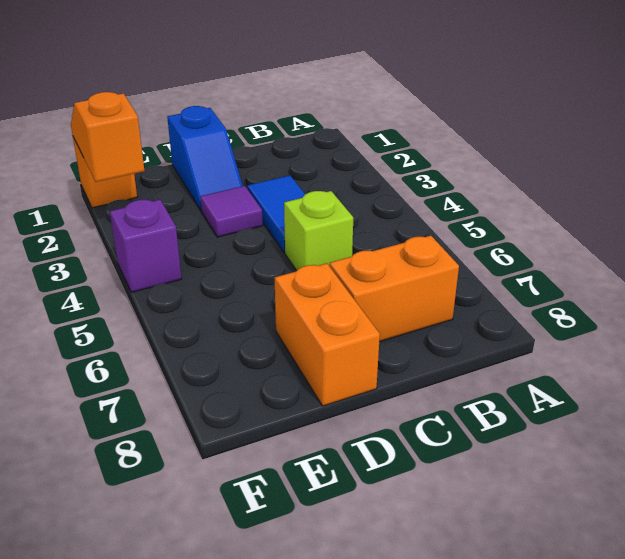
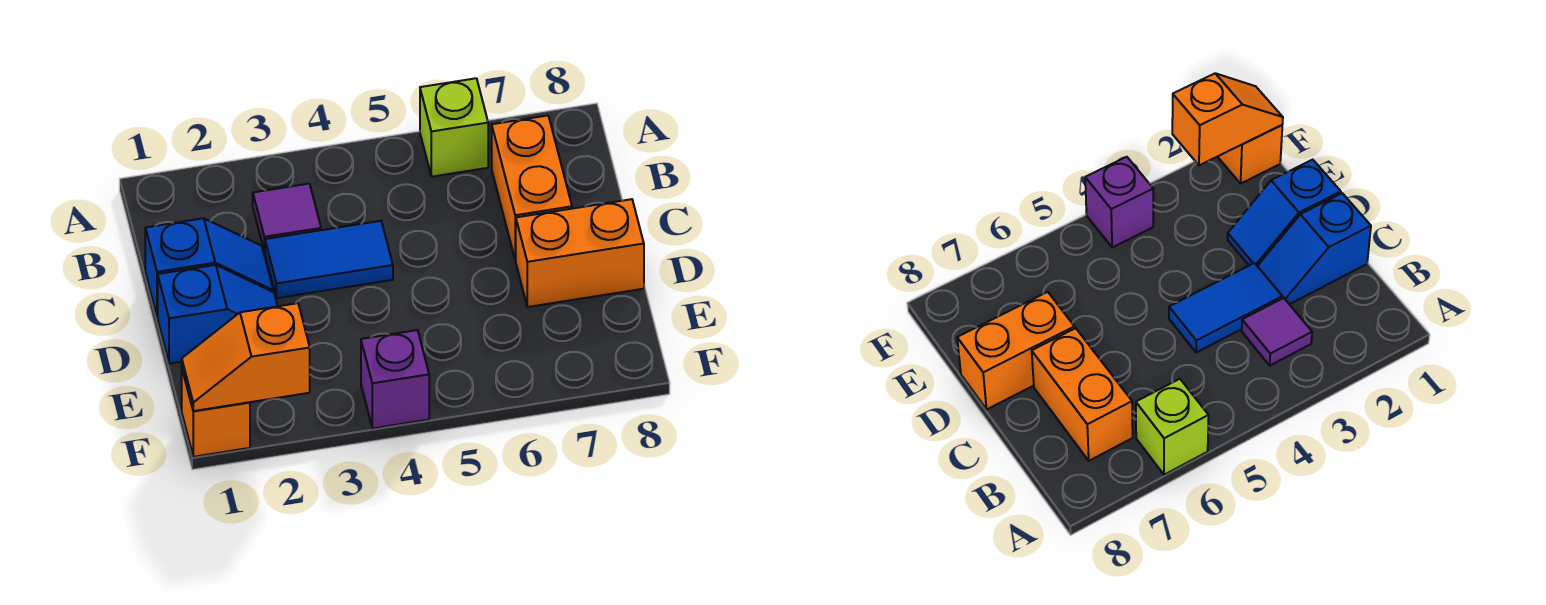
none -> blue 1x2 slope [145,218,274,317]
lime 1x1 brick [284,191,353,270] -> lime 1x1 brick moved to [420,78,488,177]
purple 1x1 tile [200,186,263,237] -> purple 1x1 tile moved to [253,184,321,251]

